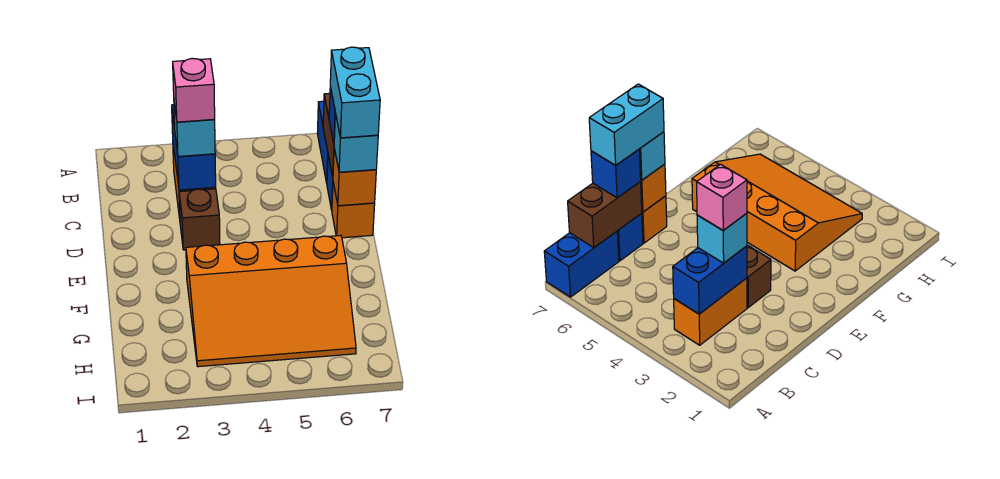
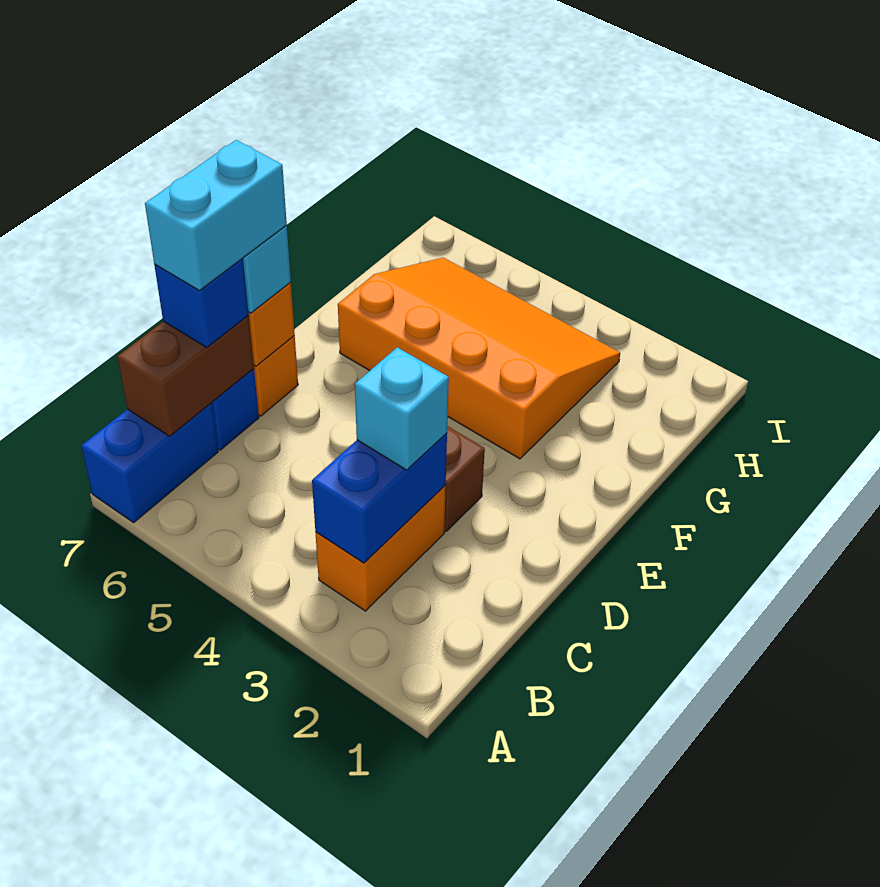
pink 1x1 brick [173,58,215,122] -> none

